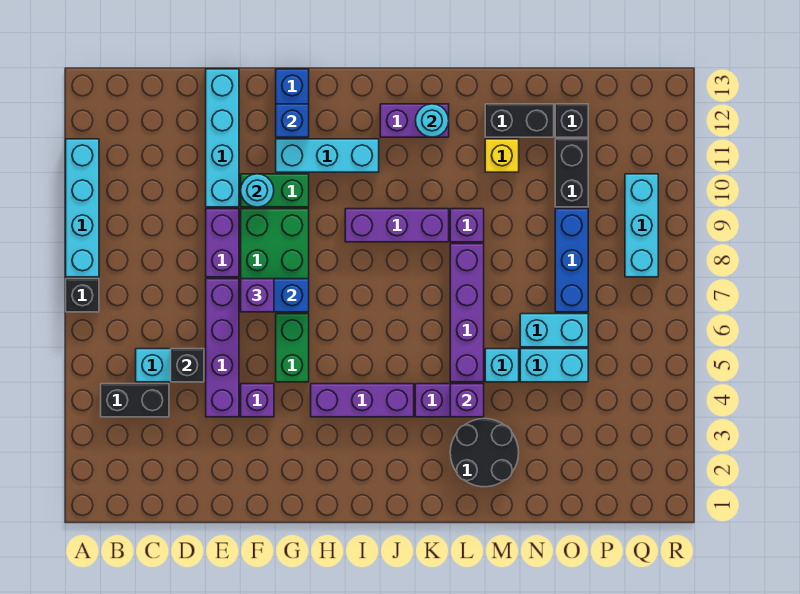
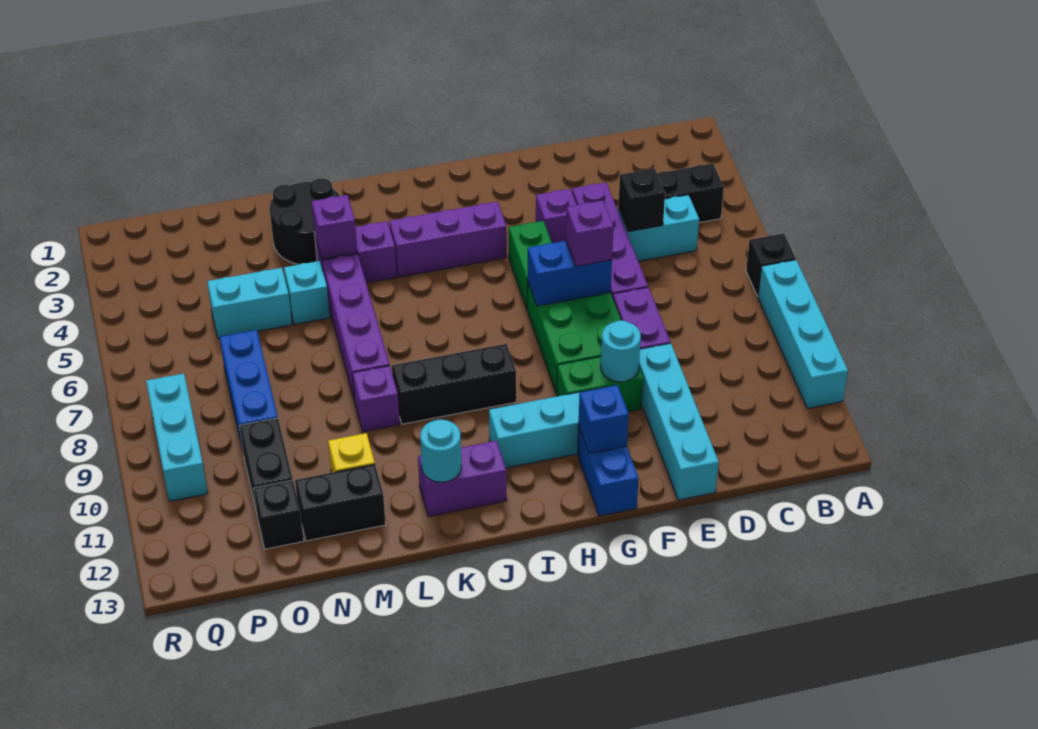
purple 1x3 brick [345,209,449,242] -> black 1x3 brick [392,344,516,424]
cyan 1x2 brick [520,314,588,347] -> none

